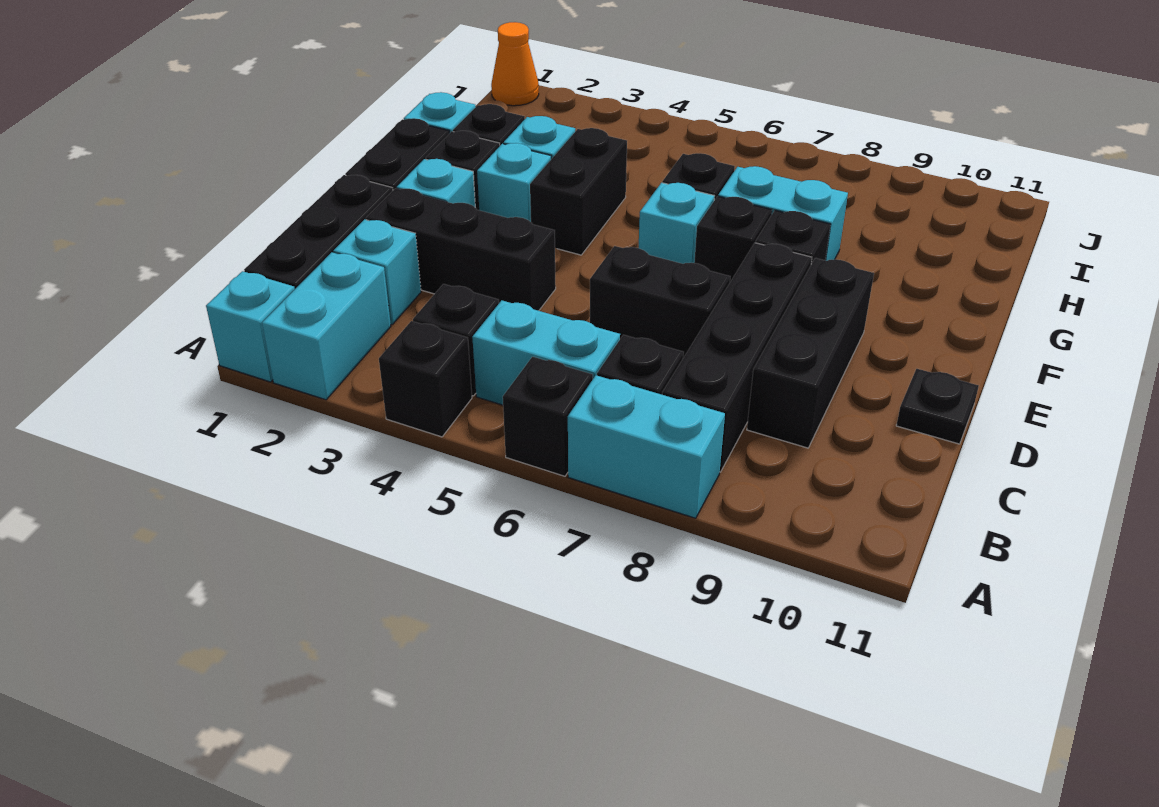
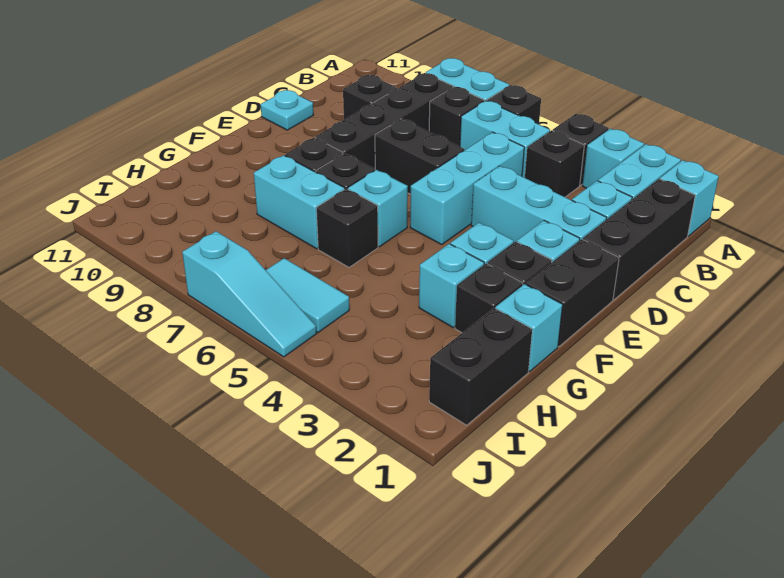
none -> cyan 1x1 brick [582,129,644,188]
none -> cyan 1x3 brick [410,132,524,244]
black 1x3 brick [747,258,874,448] -> black 1x1 brick [343,75,397,120]
black 1x3 brick [366,188,556,311] -> cyan 1x3 brick [471,166,607,242]
black 1x1 plate [896,369,979,444] -> cyan 1x1 plate [261,90,313,130]
black 1x2 brick [530,128,627,255] -> black 1x2 brick moved to [429,308,532,425]
none -> cyan 1x2 tile [266,258,349,333]
orange 1x1 cone [491,22,539,106] -> none
none -> cyan 1x3 slope [182,231,317,357]

